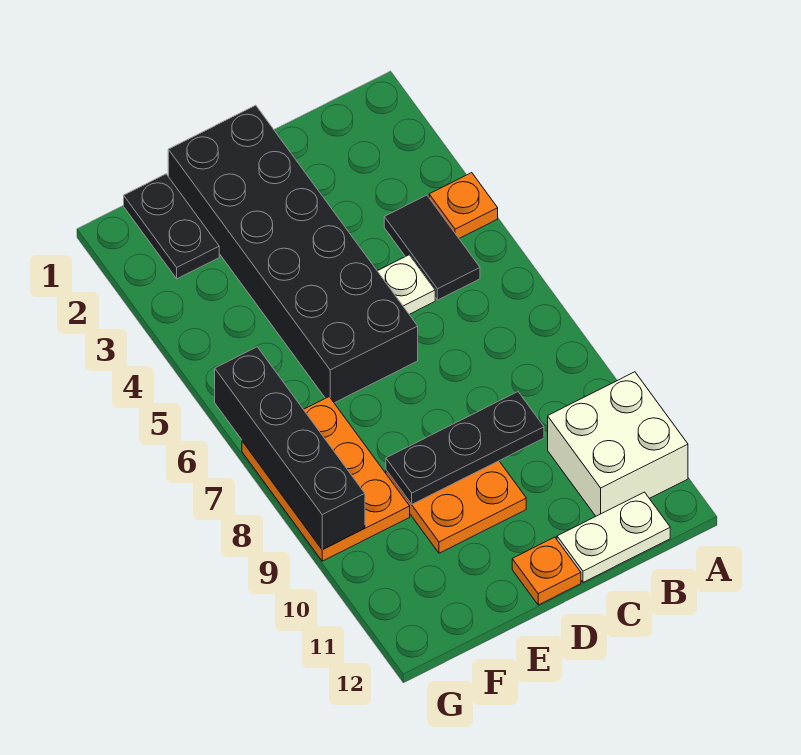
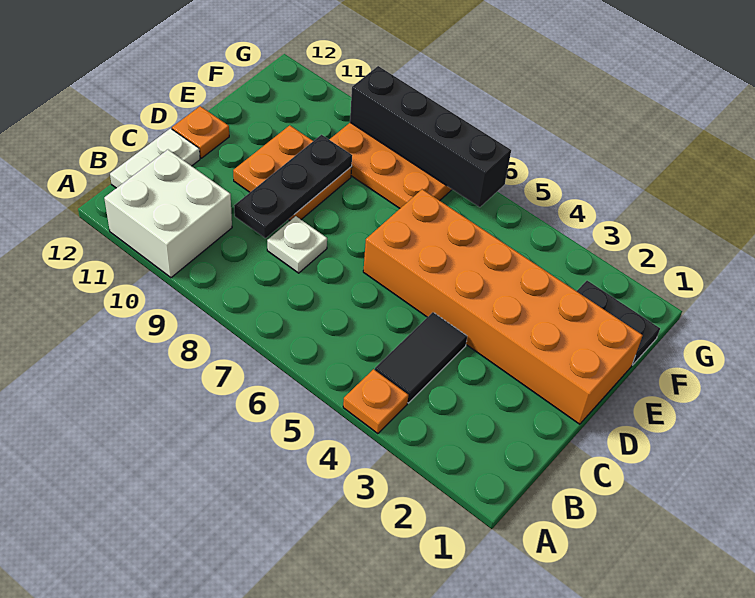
black 1x2 tile [384,195,480,300] -> black 1x2 tile turned to [375,312,467,403]
white 1x1 plate [378,255,435,314] -> white 1x1 plate moved to [267,216,327,273]
black 2x6 brick [168,105,418,403] -> orange 2x6 brick [363,189,643,424]

